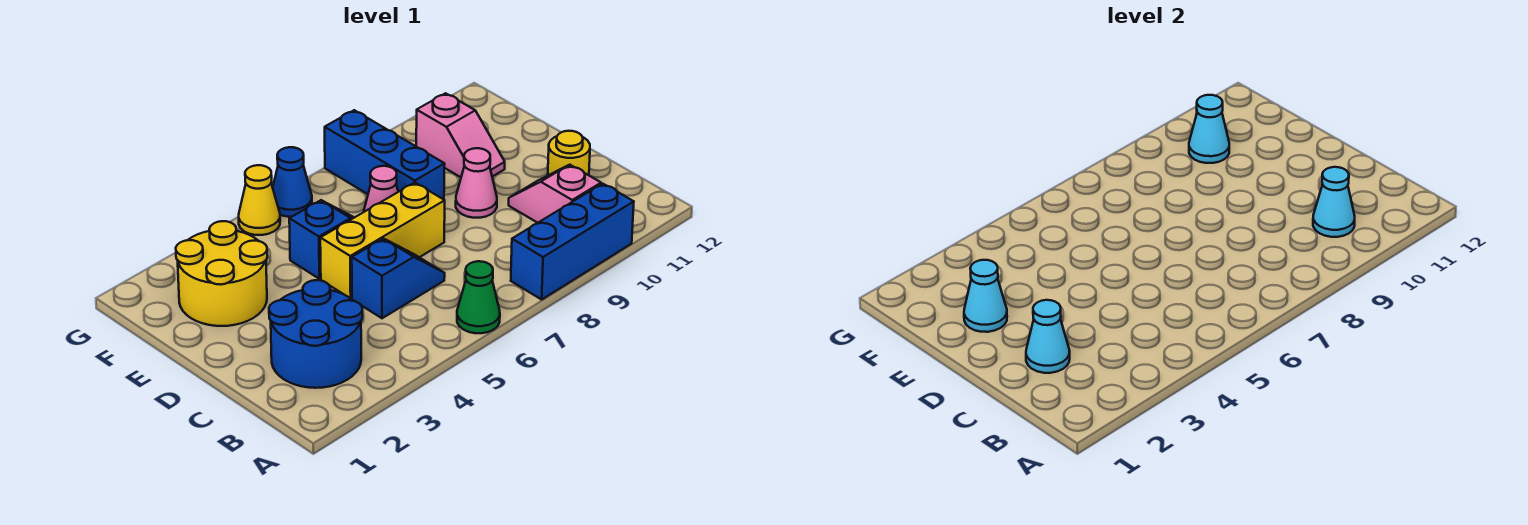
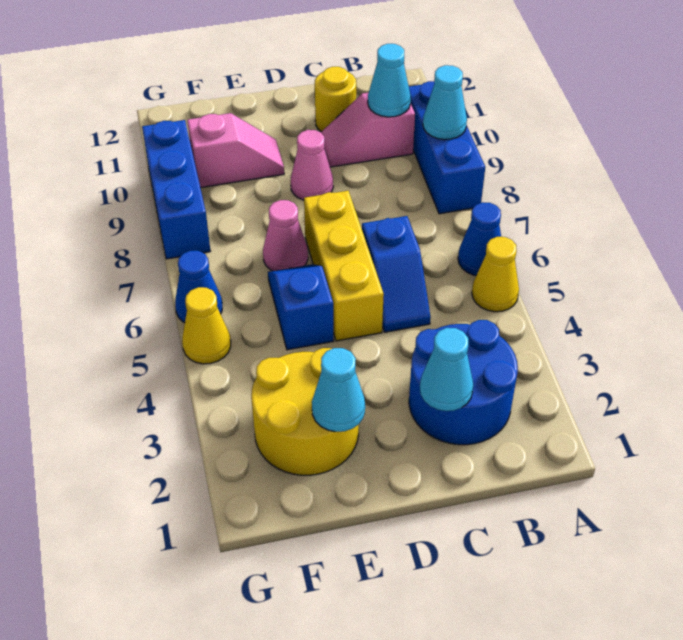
none -> yellow 1x1 cone [472,237,519,312]
green 1x1 cone [457,261,500,333] -> blue 1x1 cone [458,202,501,276]
blue 1x2 slope [352,238,445,318] -> blue 1x2 slope turned to [362,216,431,332]
blue 1x3 brick [325,110,445,200] -> blue 1x3 brick turned to [142,120,210,259]
cyan 1x1 cone [1189,95,1229,163] -> cyan 1x1 cone moved to [423,65,467,140]

